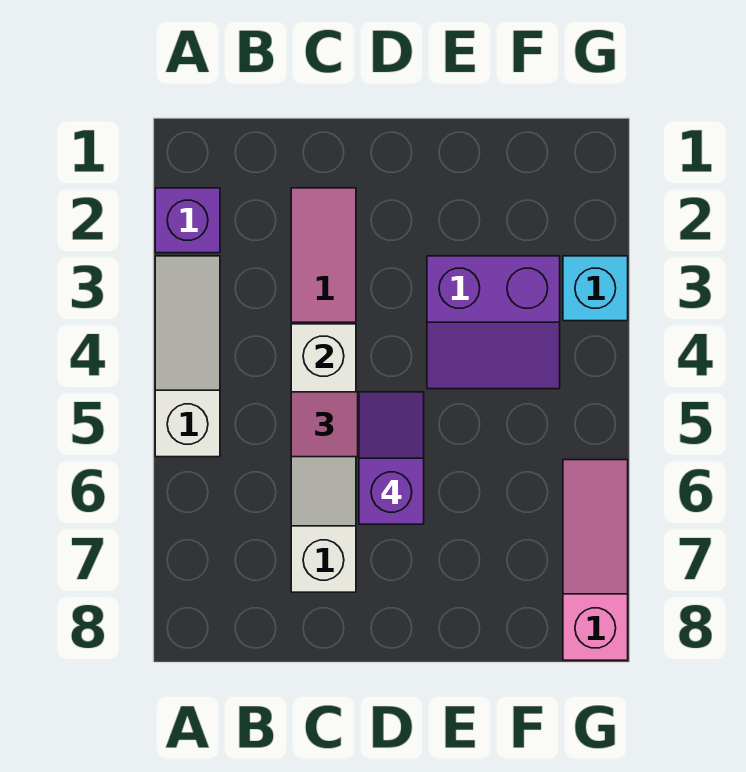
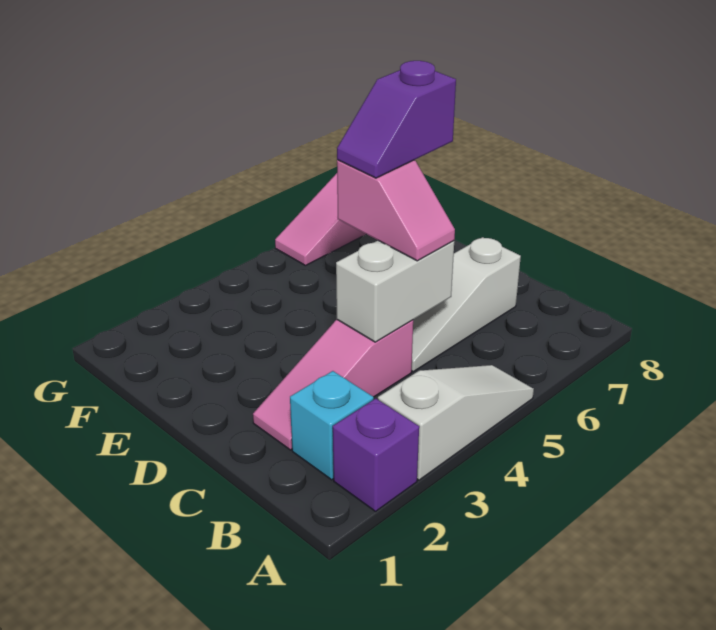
white 1x3 slope [155,256,220,457] -> white 1x3 slope turned to [378,365,534,480]
purple 2x2 slope [427,256,560,389] -> none
cyan 1x1 brick [563,256,628,321] -> cyan 1x1 brick moved to [290,371,374,480]

